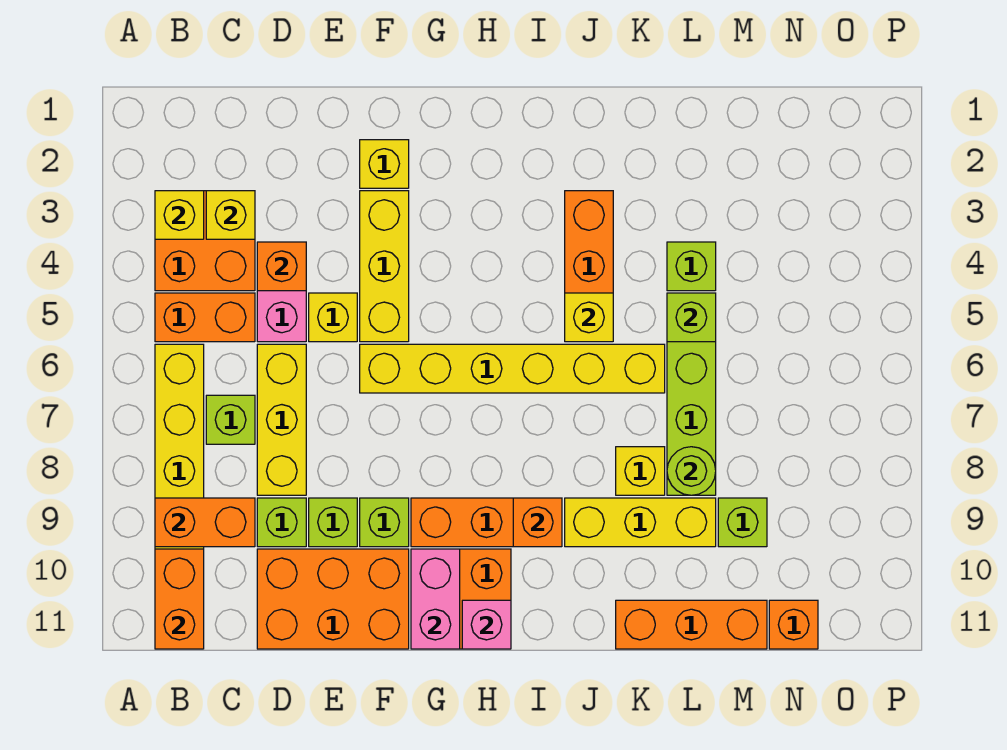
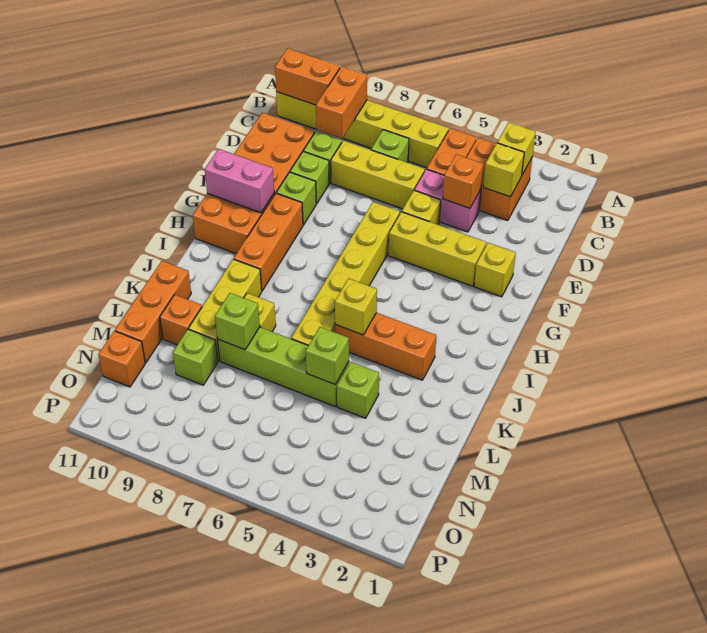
pink 1x1 brick [462,600,511,649] -> none
orange 1x1 brick [513,498,562,547] -> orange 1x1 brick moved to [160,295,202,345]
lime 1x1 round brick [667,447,716,495] -> lime 1x1 brick [215,293,260,350]

